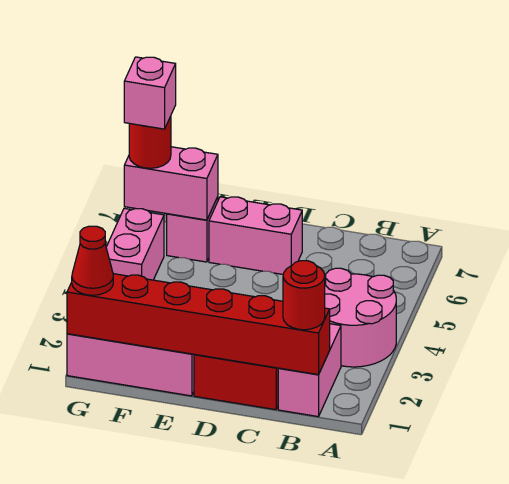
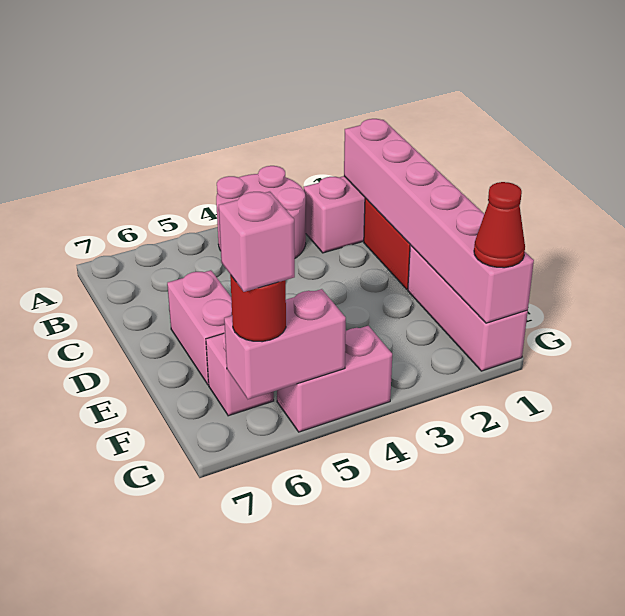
red 1x6 brick [67,274,330,375] -> pink 1x6 brick [344,119,534,323]
red 1x1 round brick [283,261,325,330] -> none
pink 1x2 brick [124,147,218,220] -> pink 1x2 brick turned to [224,289,346,399]

